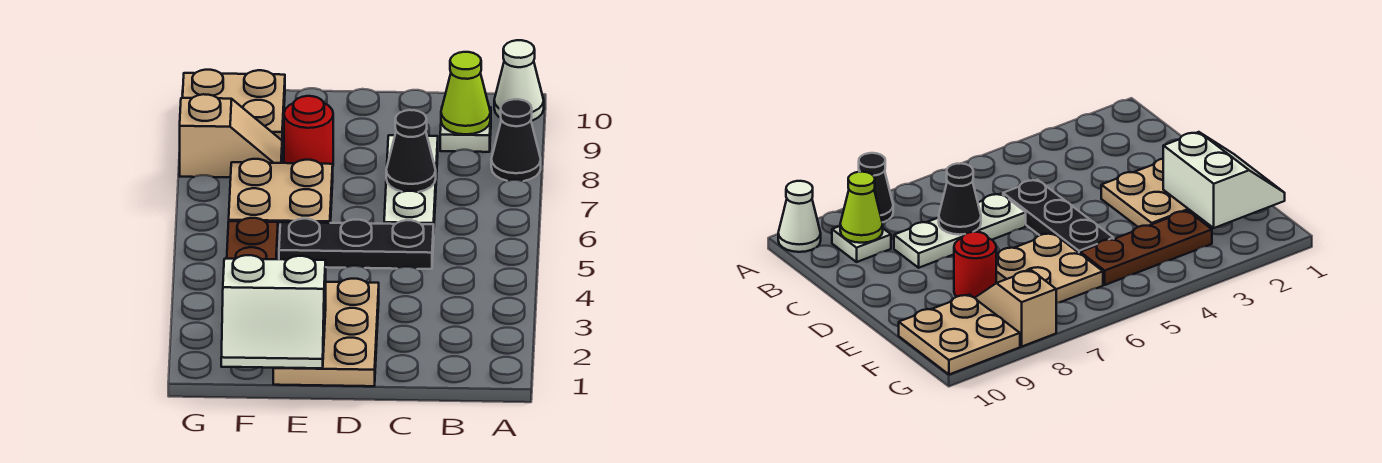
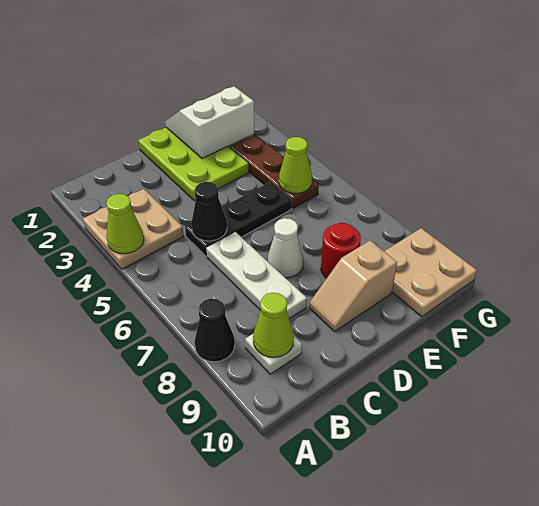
none -> lime 1x1 cone [106,194,144,254]
white 1x1 cone [494,40,544,121] -> white 1x1 cone moved to [267,218,303,278]
black 1x1 cone [386,110,436,192] -> black 1x1 cone moved to [191,182,227,241]
tan 2x3 plate [273,279,379,386] -> lime 2x3 plate [138,128,249,201]
tan 2x2 plate [229,159,333,237] -> tan 2x2 plate moved to [83,189,184,269]
none -> lime 1x1 cone [279,137,312,194]
tan 1x2 slope [180,94,282,177] -> tan 1x2 slope moved to [309,241,397,332]

